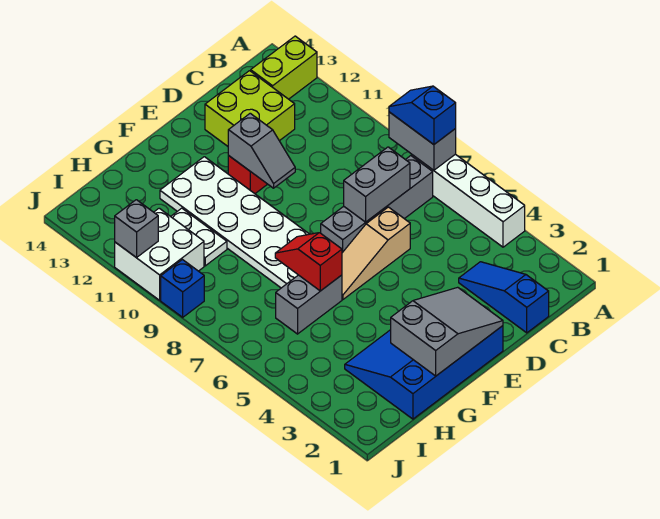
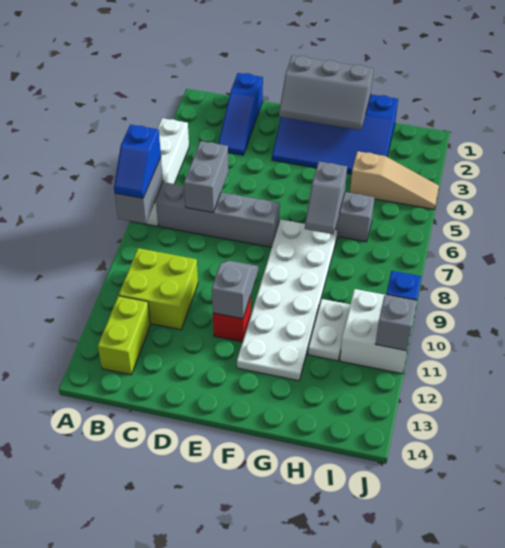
lime 1x2 brick [251,36,317,99] -> lime 1x2 brick turned to [98,296,150,375]
grey 1x2 brick [344,147,410,222] -> grey 1x2 brick turned to [184,141,229,213]
lime 2x2 brick [205,71,295,146] -> lime 2x2 brick moved to [119,248,198,330]
tan 1x3 slope [342,207,410,299] -> tan 1x3 slope moved to [350,151,439,209]
grey 2x3 slope [391,287,503,376] -> grey 2x3 slope turned to [279,56,374,130]
red 1x2 slope [275,233,342,291] -> grey 1x2 slope [305,162,347,234]

